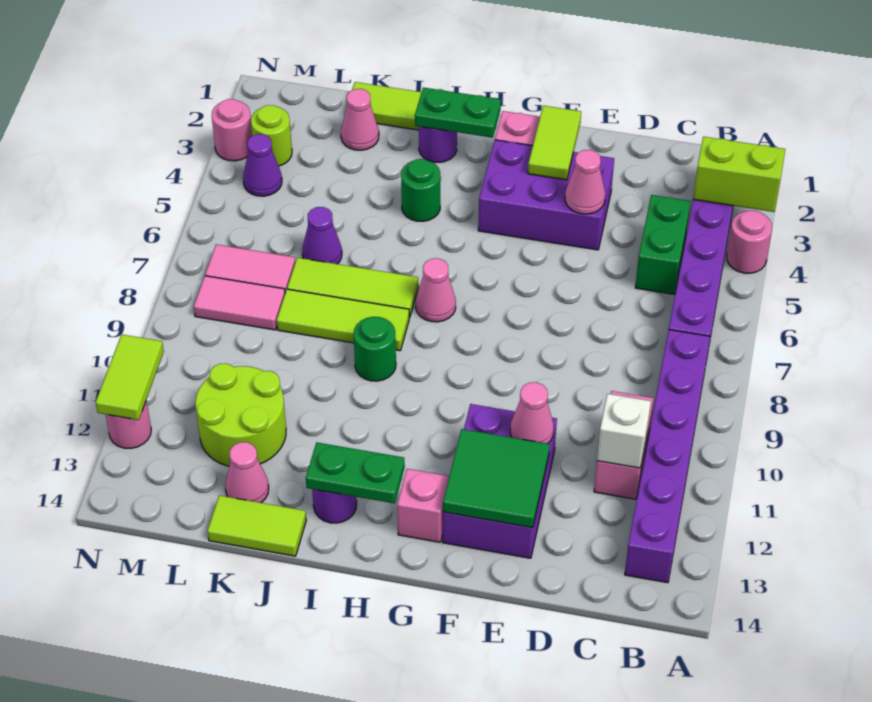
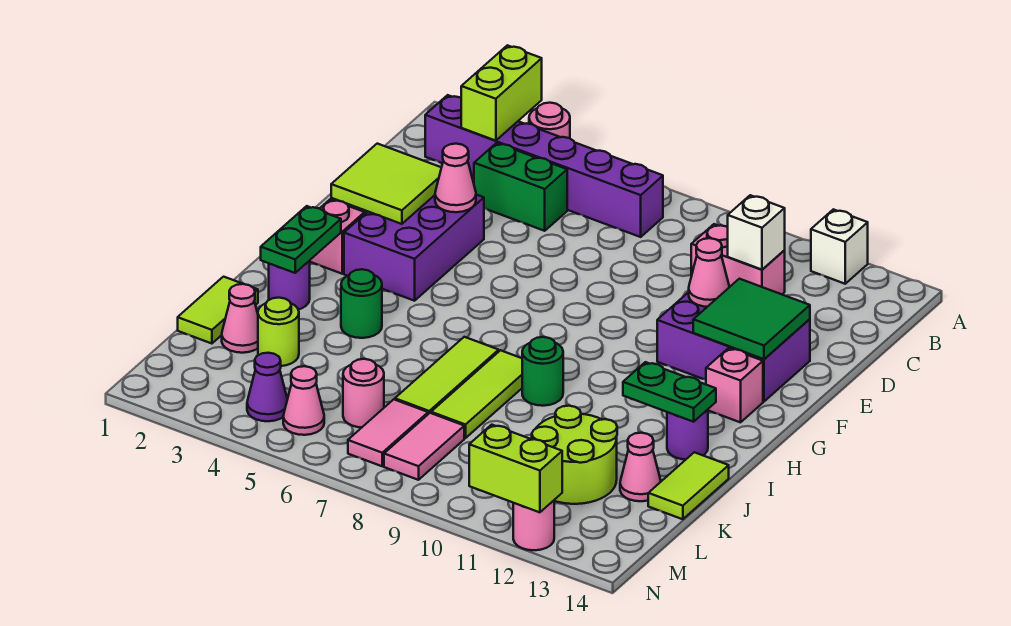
none -> white 1x1 brick [811,209,868,284]
purple 1x6 brick [625,330,710,583] -> none
lime 1x2 tile [528,106,581,180] -> lime 2x2 tile [331,144,441,224]
pink 1x1 cone [416,258,456,322] -> pink 1x1 cone moved to [283,366,324,435]
green 1x2 plate [306,442,405,503] -> green 1x2 plate turned to [623,362,716,422]
purple 1x1 cone [302,207,342,264] -> none
lime 1x1 round brick [251,105,292,166] -> lime 1x1 round brick moved to [258,298,299,366]
pink 1x1 round brick [212,99,252,161] -> pink 1x1 round brick moved to [343,359,384,427]
lime 1x2 tile [95,334,164,420] -> lime 1x2 brick [469,425,562,512]

